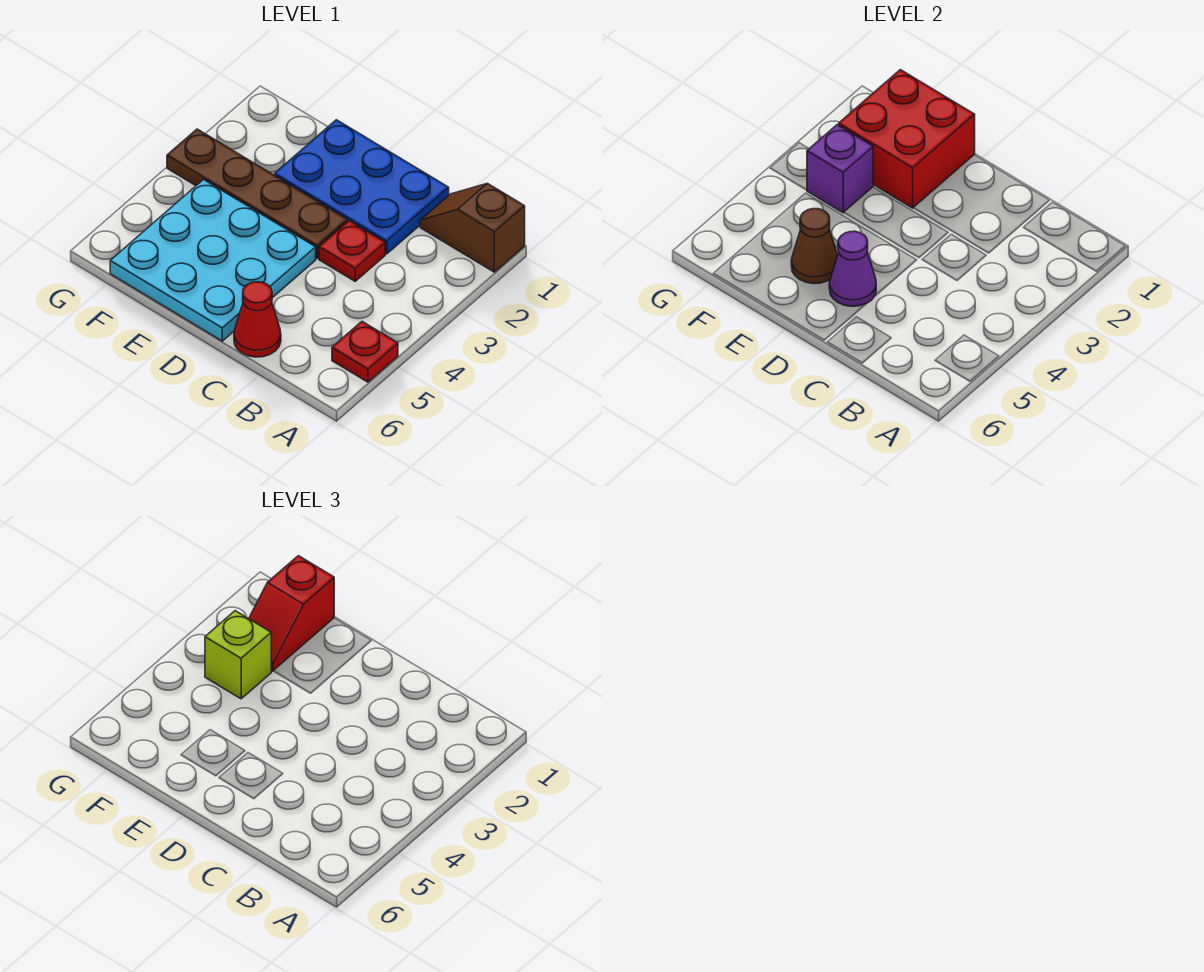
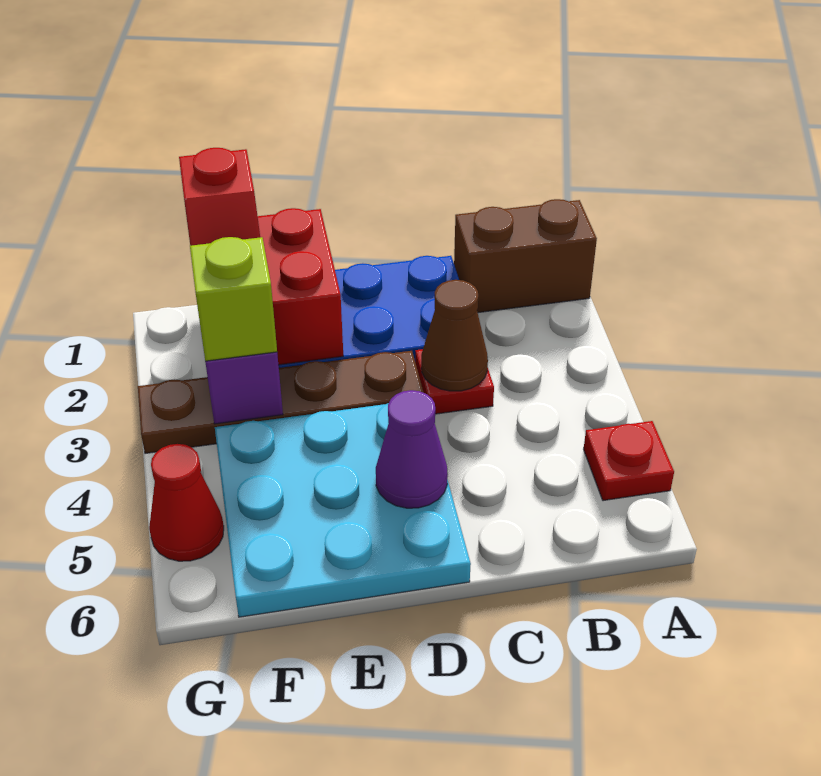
brown 1x2 slope [420,183,525,272] -> brown 1x2 brick [454,199,597,313]
red 1x1 cone [234,282,281,357] -> red 1x1 cone moved to [149,444,224,561]
brown 1x1 cone [791,209,838,284] -> brown 1x1 cone moved to [421,280,488,391]

